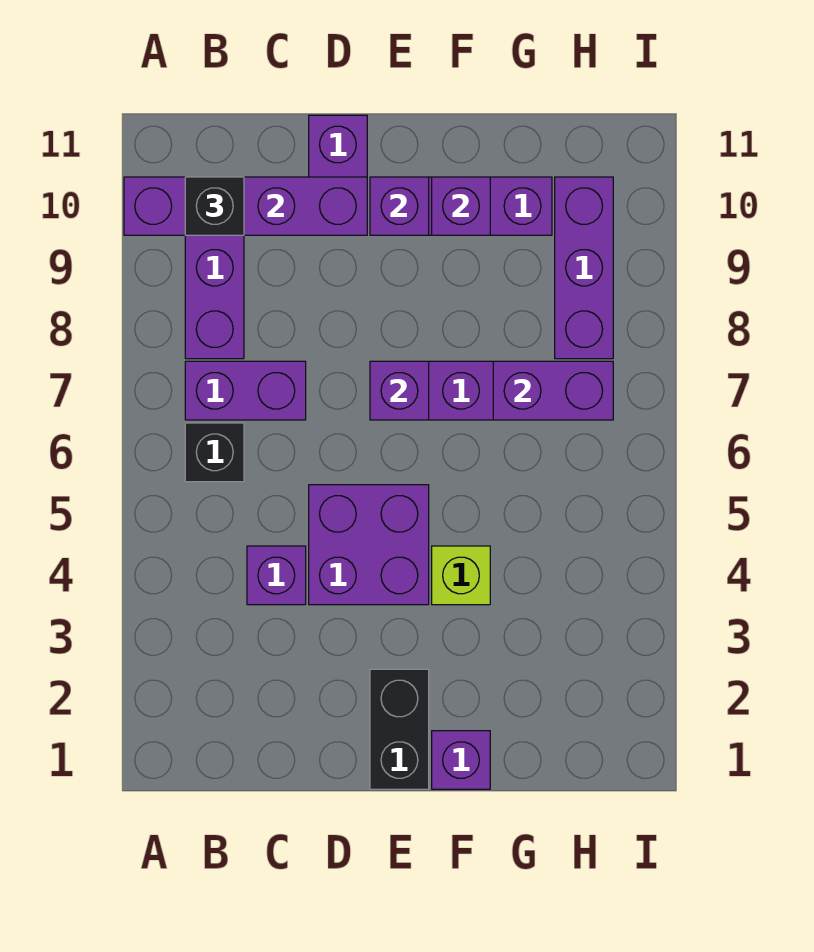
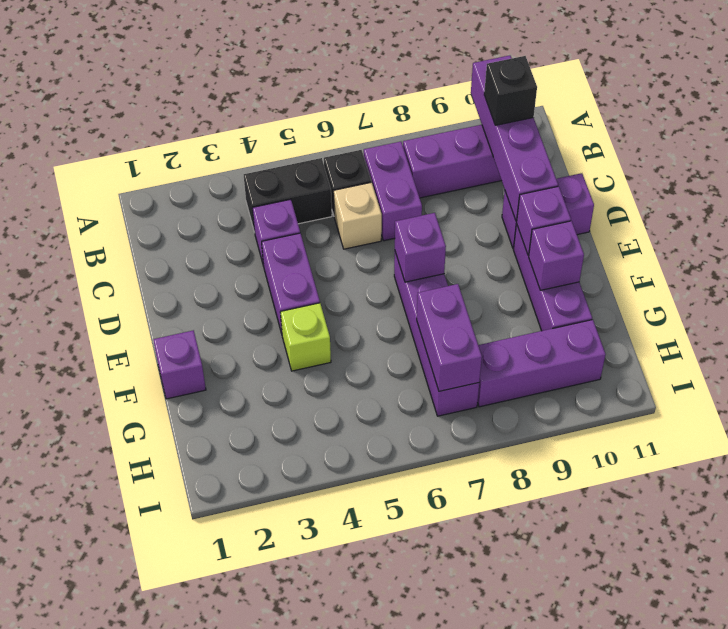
none -> tan 1x1 brick [334,182,382,249]
purple 2x2 brick [309,485,429,605] -> purple 1x2 brick [262,233,320,333]
black 1x2 brick [370,669,429,789] -> black 1x2 brick moved to [244,158,332,232]

